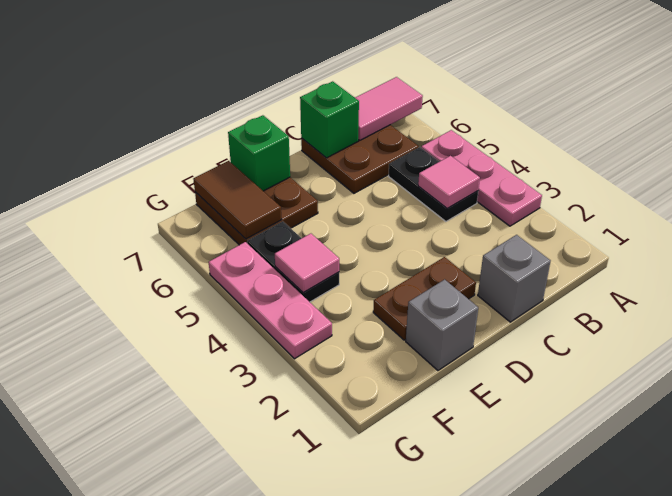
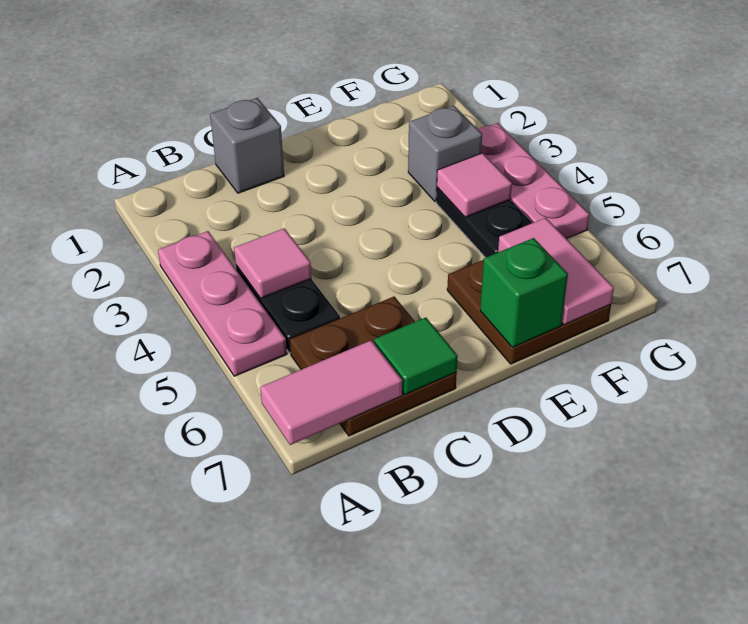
green 1x1 brick [300,81,359,158] -> green 1x1 tile [374,317,458,395]
brown 1x2 plate [373,257,476,340] -> none
grey 1x1 brick [406,279,478,370] -> grey 1x1 brick moved to [408,106,482,202]
brown 1x2 tile [193,161,282,239] -> pink 1x2 tile [498,218,614,325]

